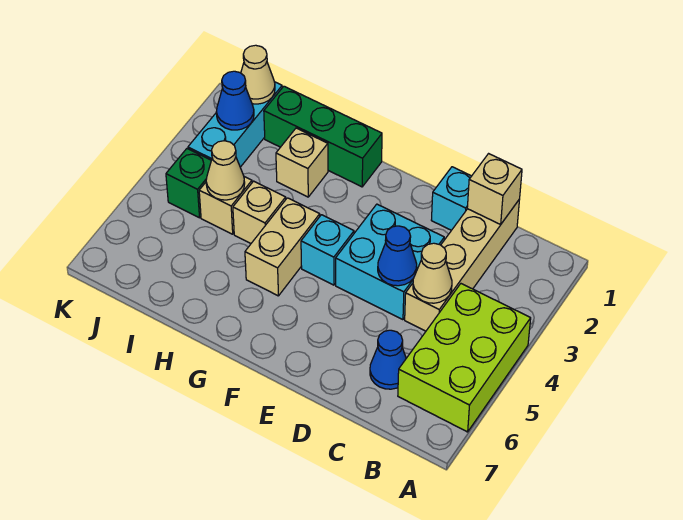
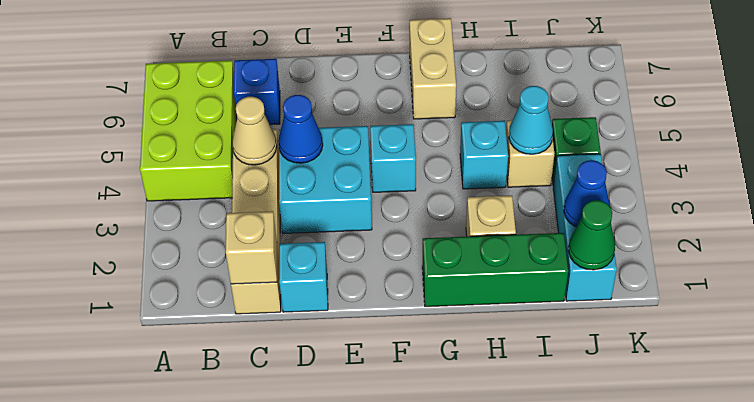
blue 1x1 cone [370,330,406,389] -> blue 1x1 brick [234,59,280,125]
tan 1x2 brick [245,198,320,296] -> tan 1x2 brick moved to [410,18,456,119]
tan 1x1 brick [233,181,286,243] -> cyan 1x1 brick [460,121,508,189]
tan 1x1 cone [206,141,245,200] -> cyan 1x1 cone [509,86,553,154]
tan 1x1 cone [241,45,275,104] -> green 1x1 cone [568,200,615,270]

